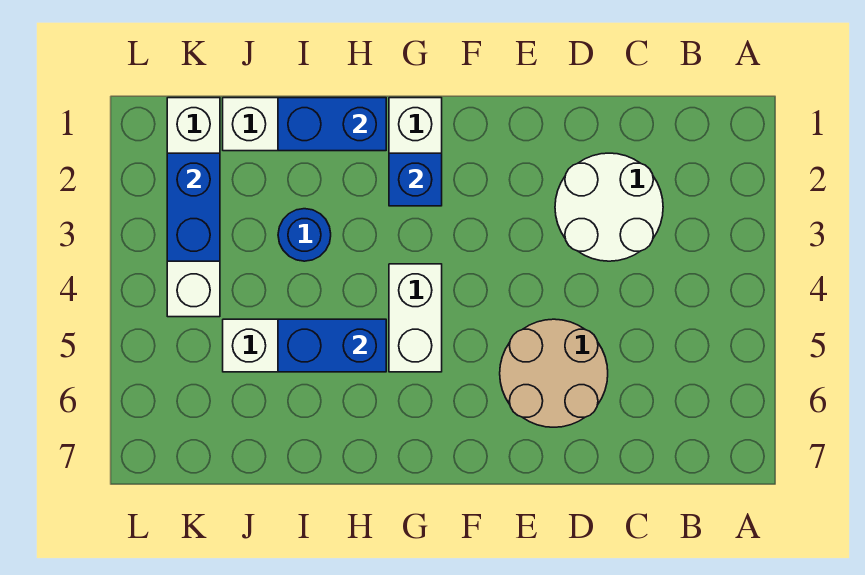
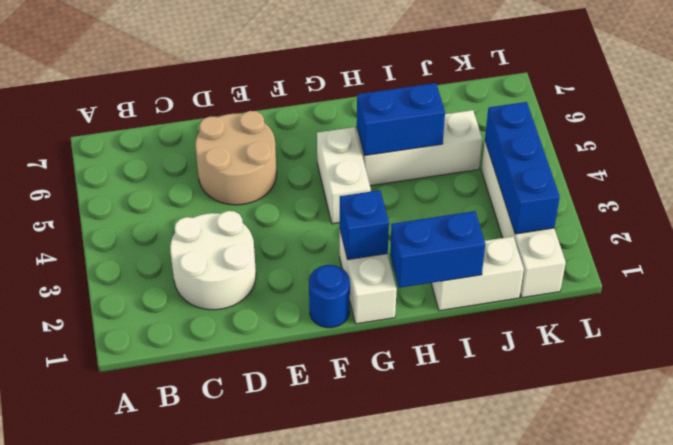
blue 1x1 round brick [278,209,331,261] -> blue 1x1 round brick moved to [309,265,350,328]
blue 1x2 brick [167,153,220,261] -> blue 1x3 brick [485,102,560,234]

